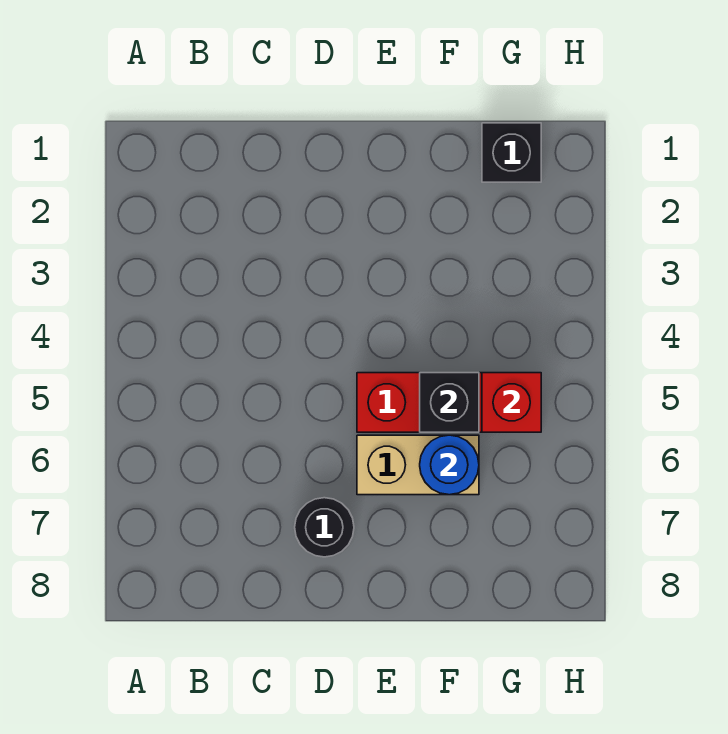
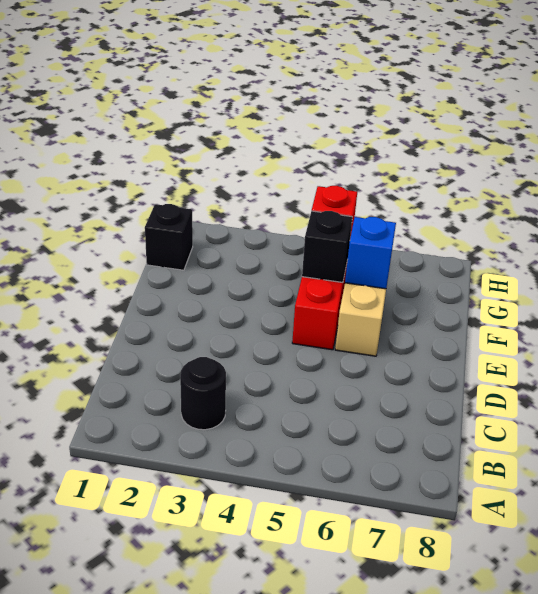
black 1x1 round brick [295,498,354,557] -> black 1x1 round brick moved to [180,357,226,430]
blue 1x1 round brick [420,435,479,495] -> blue 1x1 brick [345,217,396,289]

